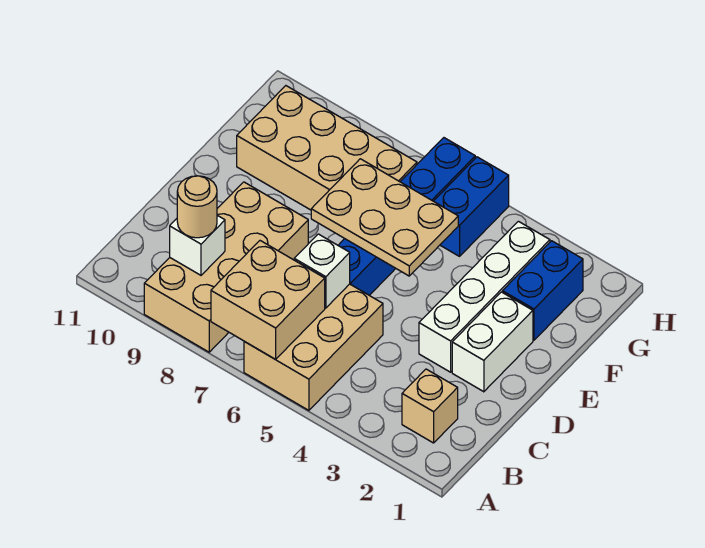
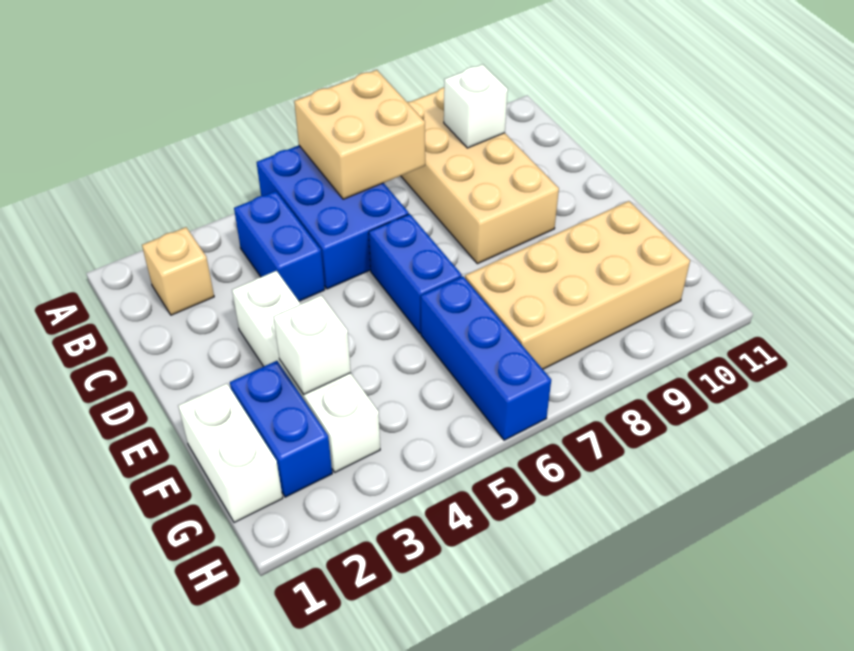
tan 2x3 brick [244,284,383,410] -> blue 2x3 brick [257,145,409,289]
tan 1x1 round brick [177,176,217,238] -> none
white 1x1 brick [294,234,350,308] -> white 1x1 brick moved to [273,295,351,394]
white 1x2 brick [452,292,533,392] -> white 1x2 brick moved to [178,383,283,523]
tan 2x3 plate [311,159,458,276] -> none
blue 1x2 brick [434,157,509,256] -> blue 1x2 brick moved to [234,191,325,301]

